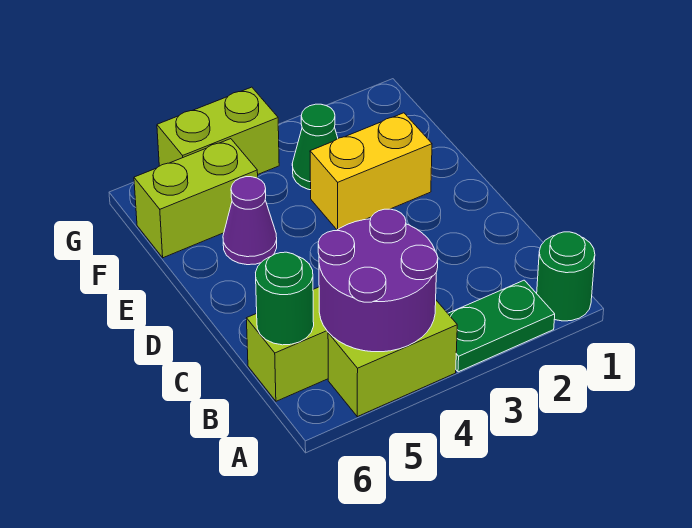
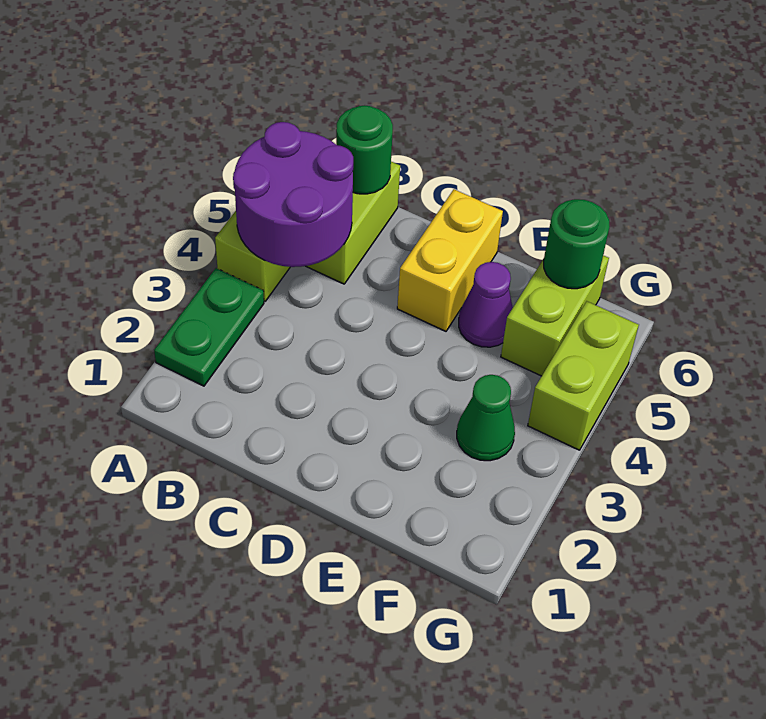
green 1x1 round brick [537,232,595,321] -> green 1x1 round brick moved to [544,199,610,289]
yellow 1x2 brick [310,113,432,230] -> yellow 1x2 brick moved to [397,189,503,331]

